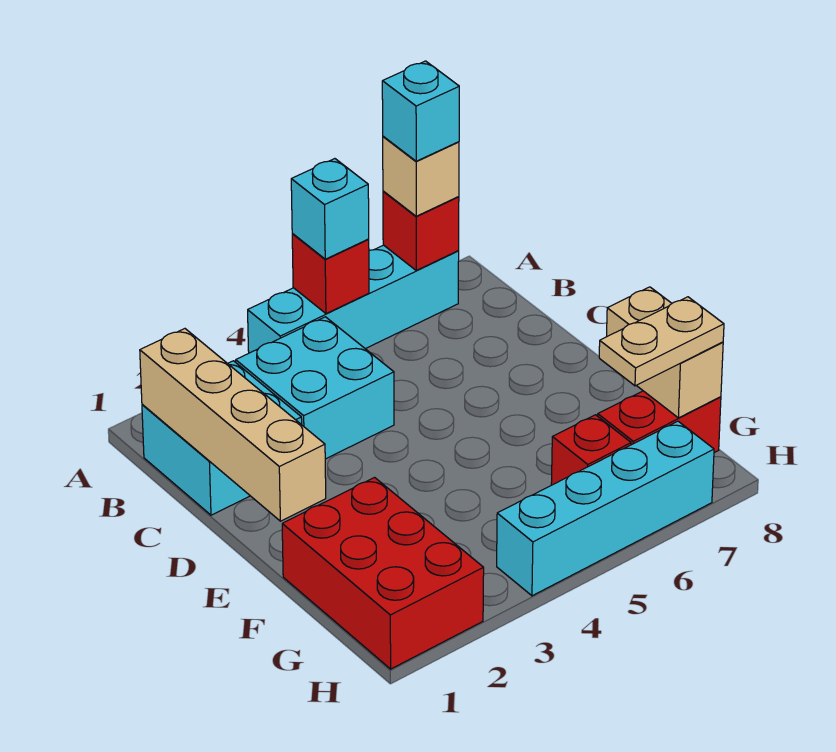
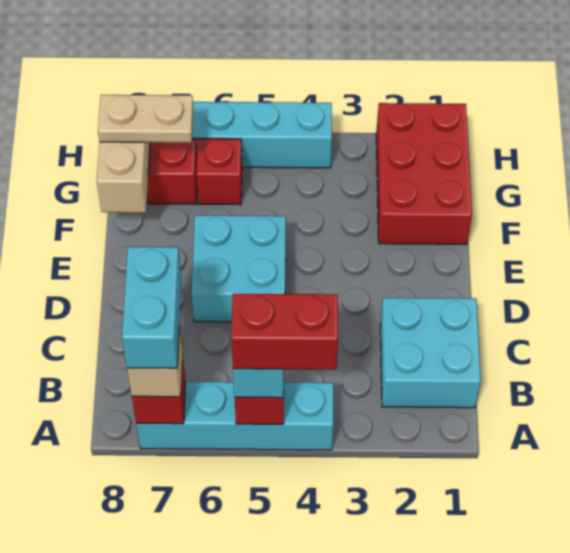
none -> red 1x2 brick [231,294,338,370]
cyan 1x1 brick [382,61,459,161] -> cyan 1x2 brick [122,247,181,368]
tan 1x4 brick [140,329,326,521] -> none
cyan 2x2 brick [236,317,394,459] -> cyan 2x2 brick moved to [192,215,286,322]

